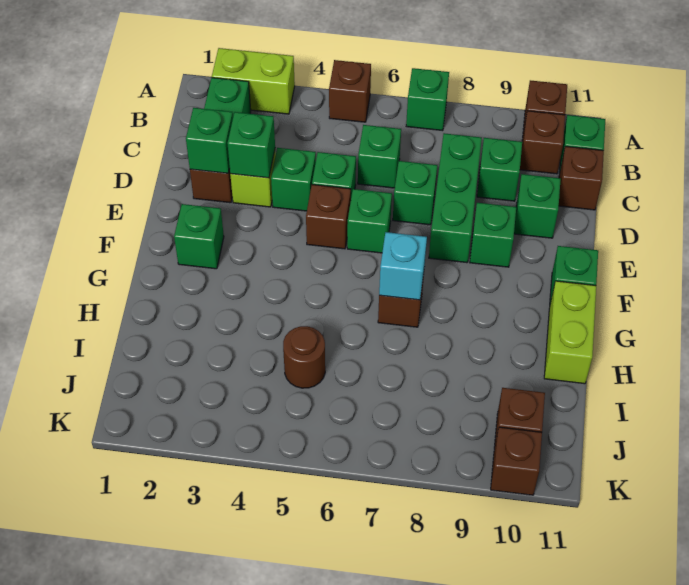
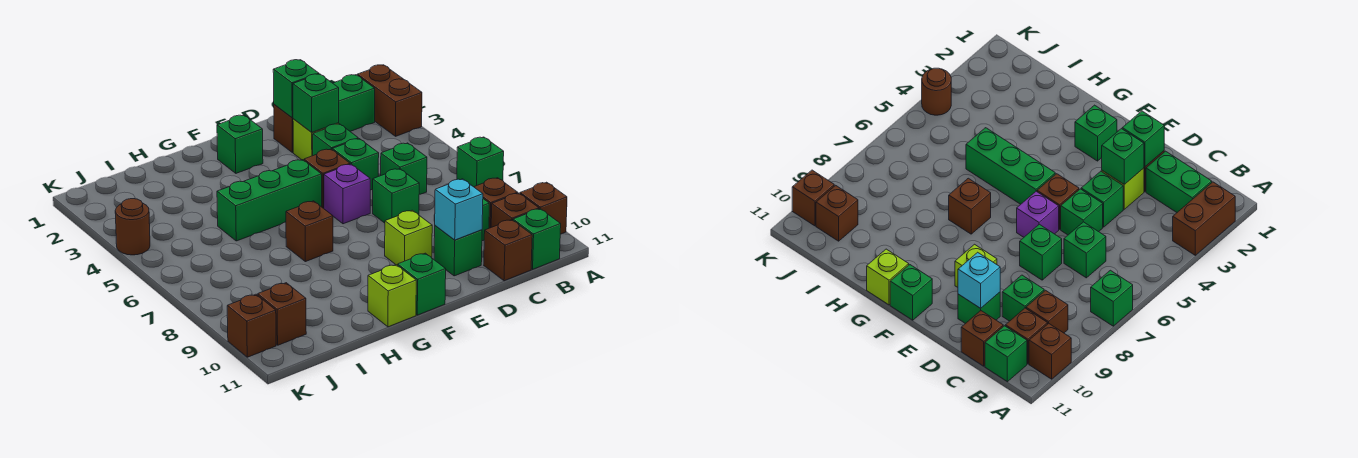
lime 1x2 brick [212,48,295,114] -> brown 1x2 brick [357,65,422,136]
brown 1x1 brick [329,60,371,122] -> brown 1x1 brick moved to [474,178,518,228]
green 1x3 brick [429,133,482,263] -> green 1x3 brick moved to [217,160,322,241]
green 1x1 brick [347,189,392,253] -> purple 1x1 brick [324,164,370,224]
green 1x1 brick [470,203,516,267] -> lime 1x1 brick [385,210,432,265]
cyan 1x1 brick [379,232,427,300] -> cyan 1x1 brick moved to [435,179,483,240]
lime 1x2 brick [544,281,596,384] -> lime 1x1 brick [368,265,416,327]
brown 1x1 round brick [283,326,325,388] -> brown 1x1 round brick moved to [115,199,150,255]

